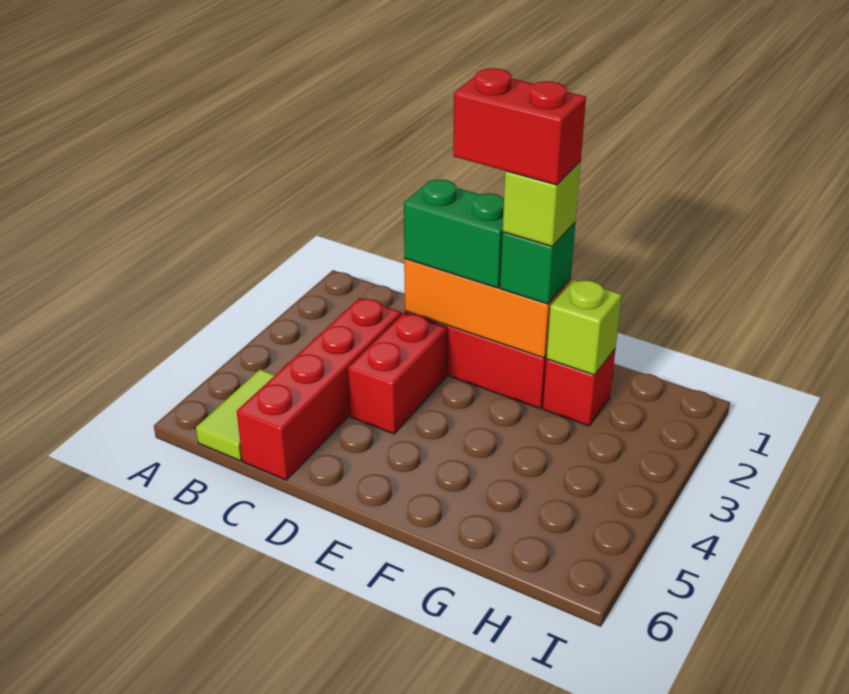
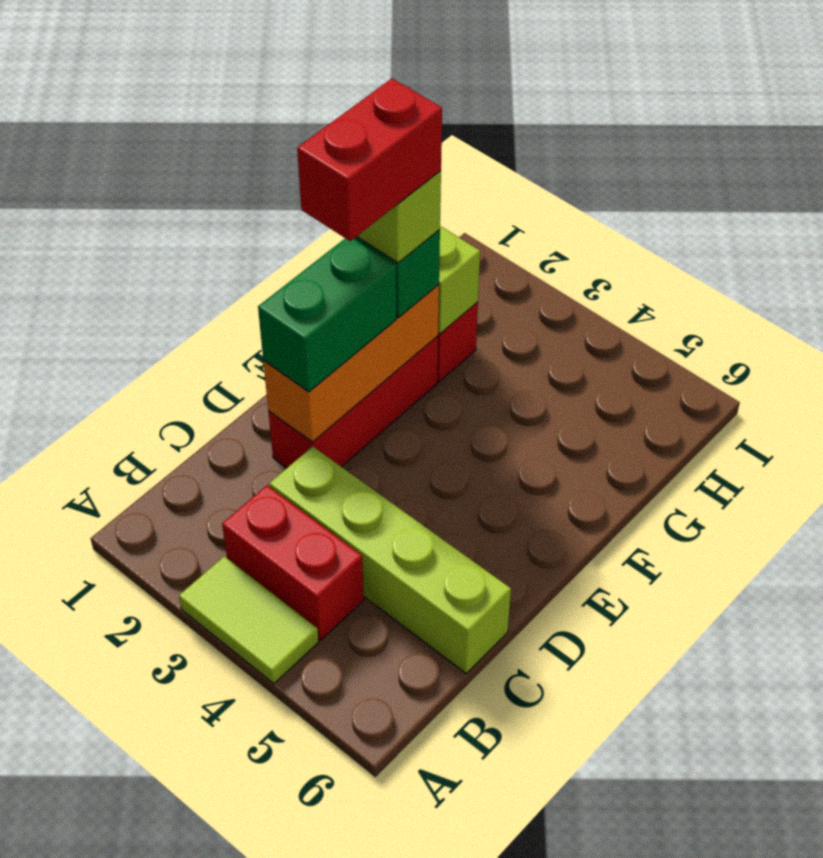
lime 1x2 tile [196,369,275,461] -> lime 1x2 tile moved to [179,556,319,684]
red 1x4 brick [237,298,402,480] -> lime 1x4 brick [269,446,511,673]
red 1x2 brick [348,313,447,434] -> red 1x2 brick moved to [222,485,364,640]

